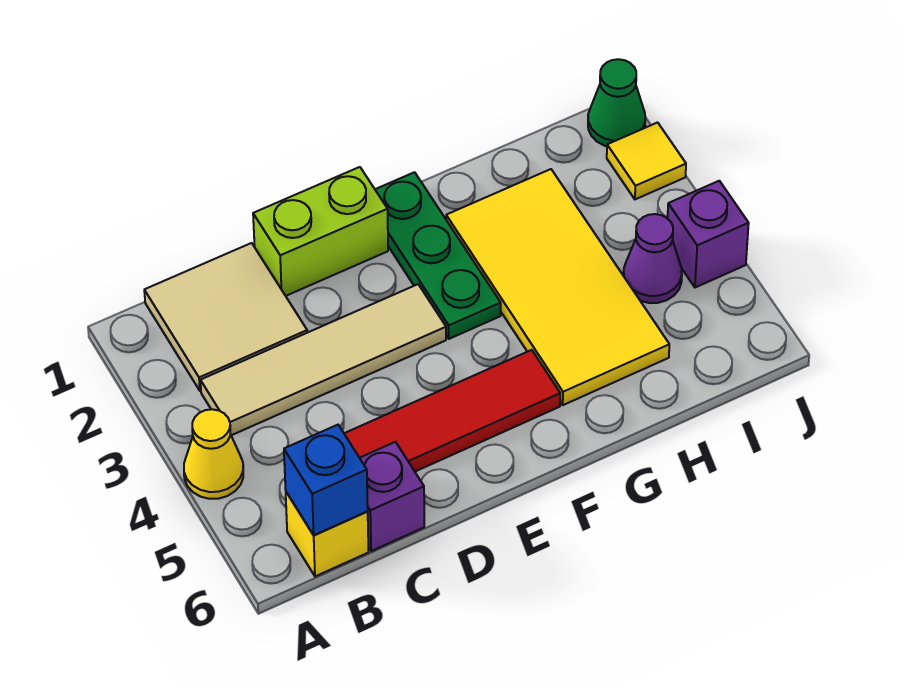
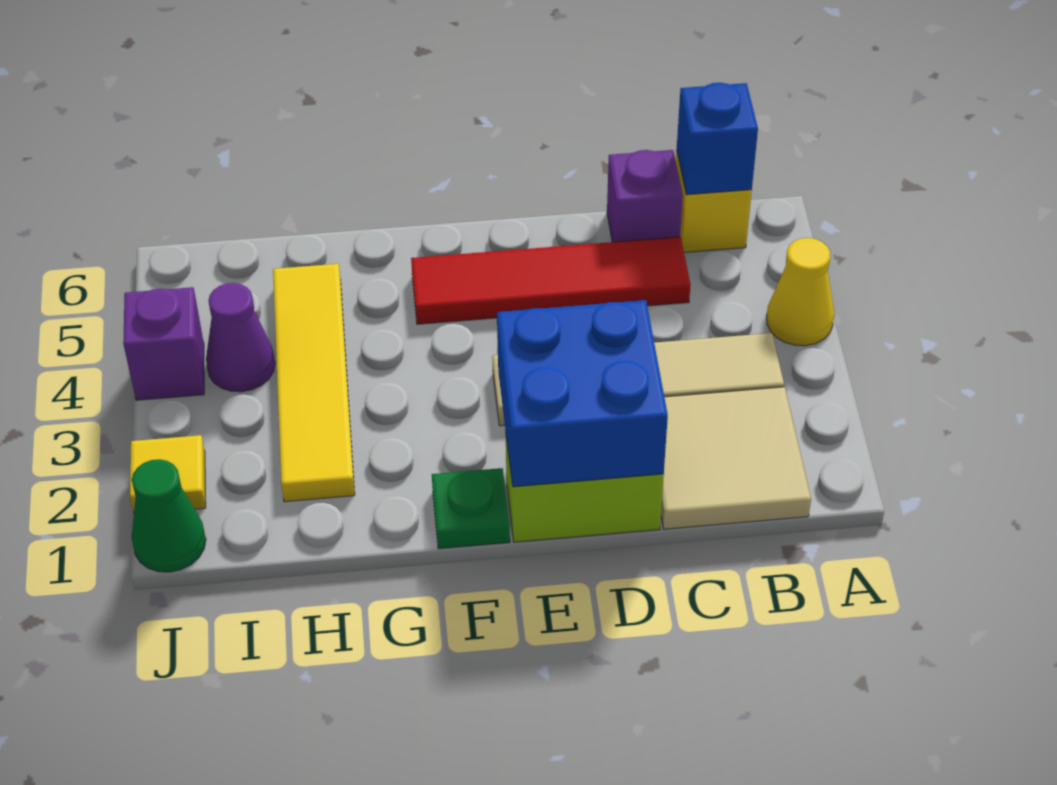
none -> blue 2x2 brick [497,300,668,487]
green 1x3 plate [375,172,501,339] -> green 1x1 plate [432,468,510,549]
yellow 2x4 tile [446,169,669,405] -> yellow 1x4 tile [273,264,355,502]

